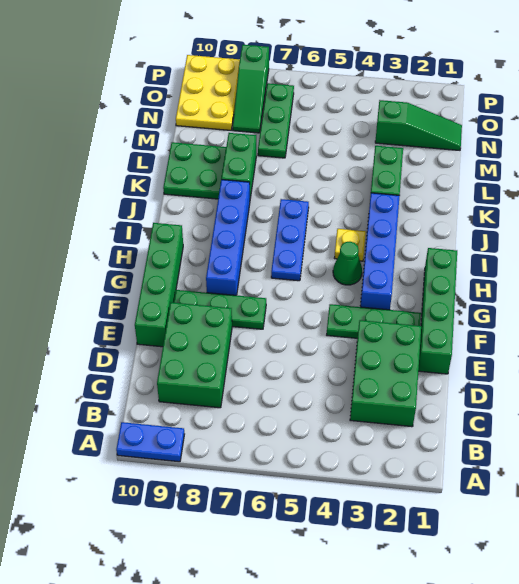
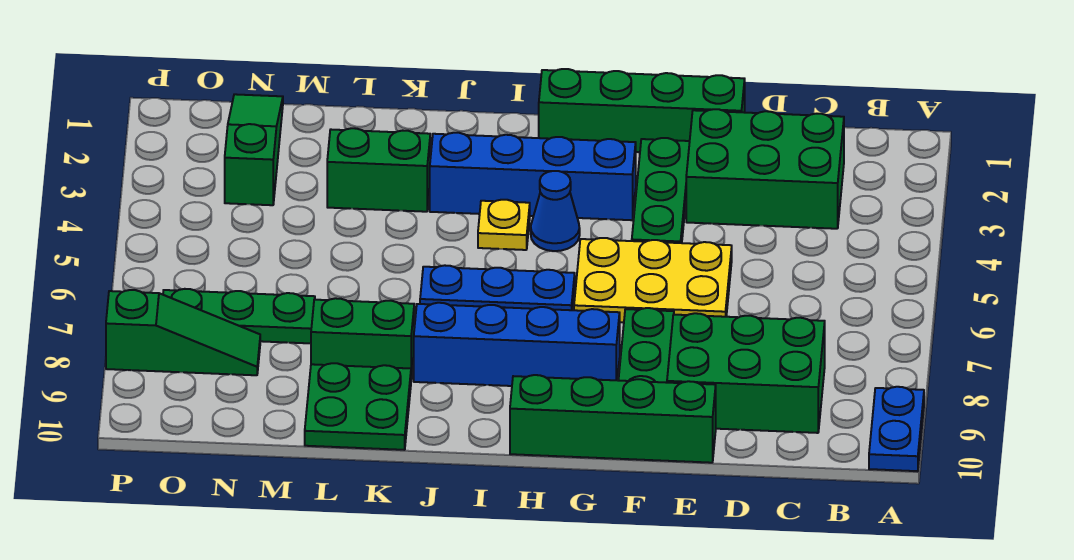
green 1x1 cone [333,242,362,285] -> blue 1x1 cone [531,171,580,251]
yellow 2x3 plate [176,55,240,130] -> yellow 2x3 plate moved to [574,238,732,322]

